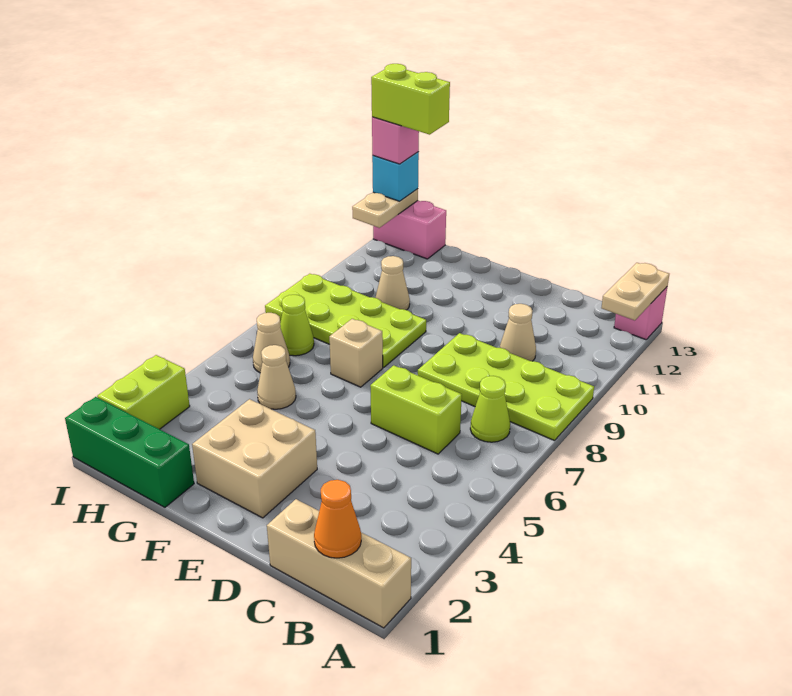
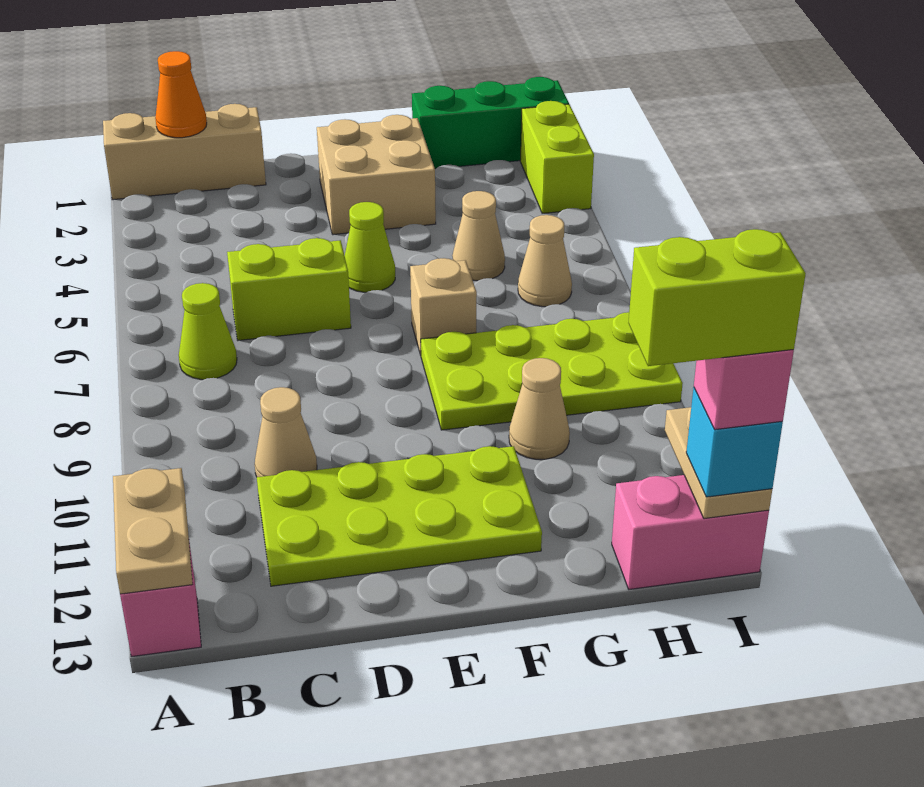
lime 2x4 plate [418,333,594,441] -> lime 2x4 plate moved to [257,446,542,586]
lime 1x1 cone [280,295,314,356] -> lime 1x1 cone moved to [345,202,395,293]

